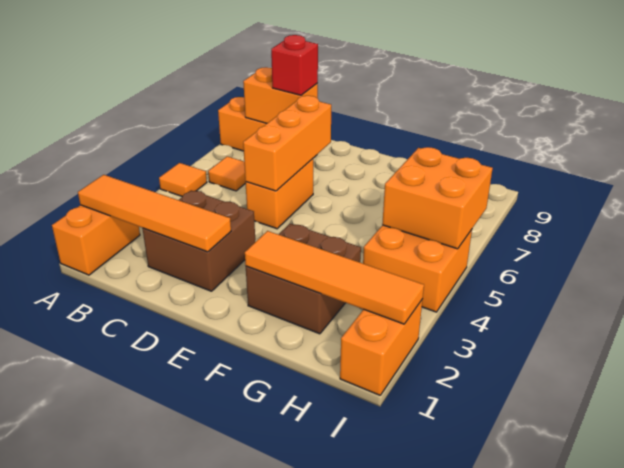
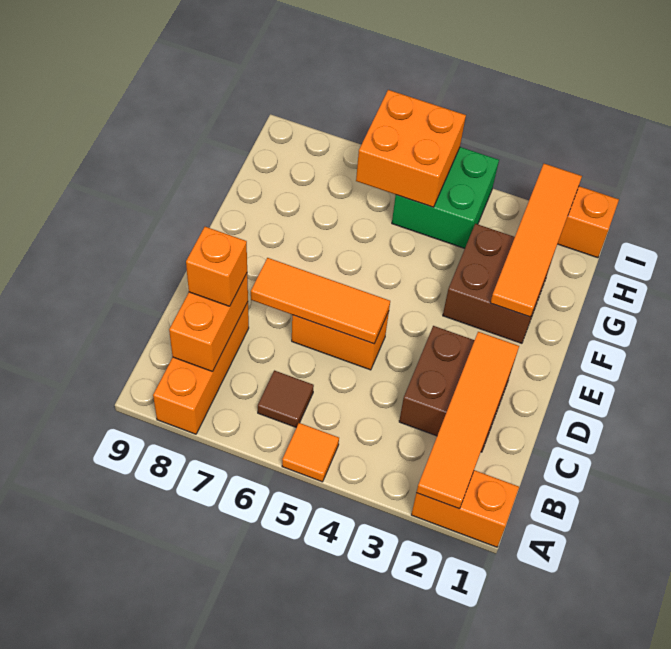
orange 1x1 tile [208,156,246,191] -> brown 1x1 tile [258,370,314,427]
red 1x1 brick [271,35,318,95] -> orange 1x1 brick [186,227,247,306]
orange 1x3 brick [243,96,331,191] -> orange 1x3 tile [251,258,390,344]
orange 2x2 brick [363,225,472,312] -> green 2x2 brick [392,147,499,248]

